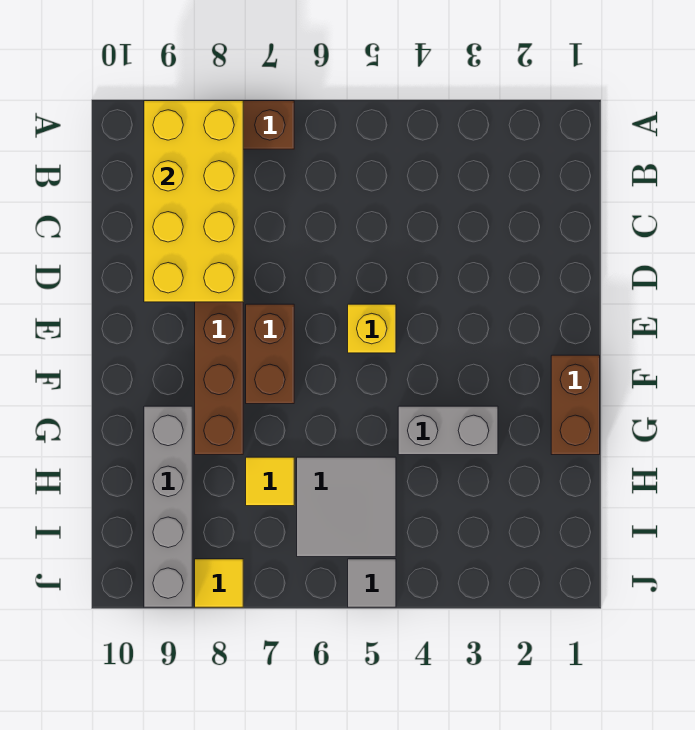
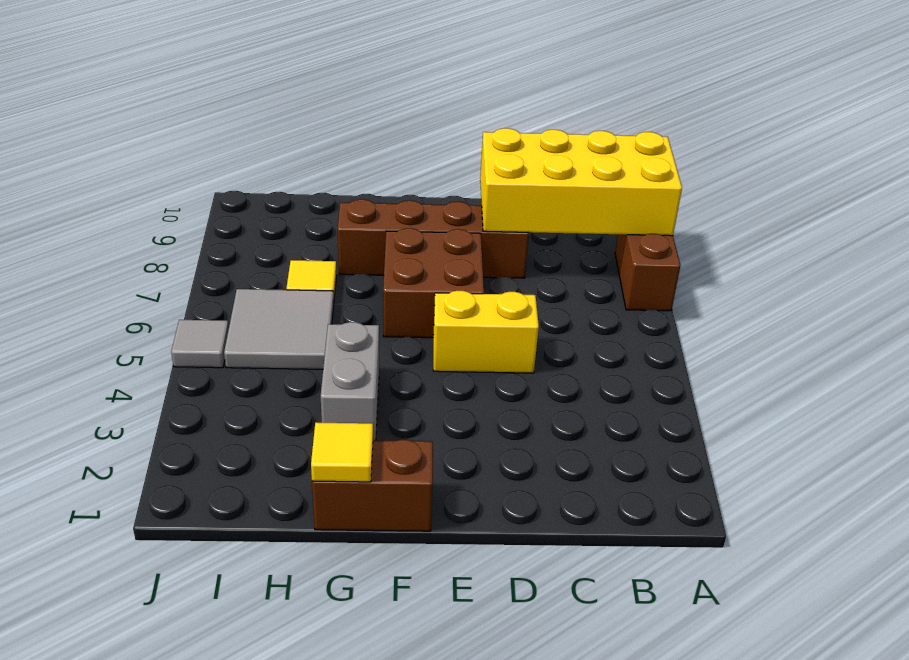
yellow 1x1 brick [348,304,396,353] -> yellow 1x2 brick [433,291,539,373]
brown 1x2 brick [246,304,294,404] -> brown 2x2 brick [383,228,484,338]
grey 1x4 brick [144,406,192,607] -> none
yellow 1x1 tile [195,559,243,607] -> yellow 1x1 tile moved to [311,422,373,482]

